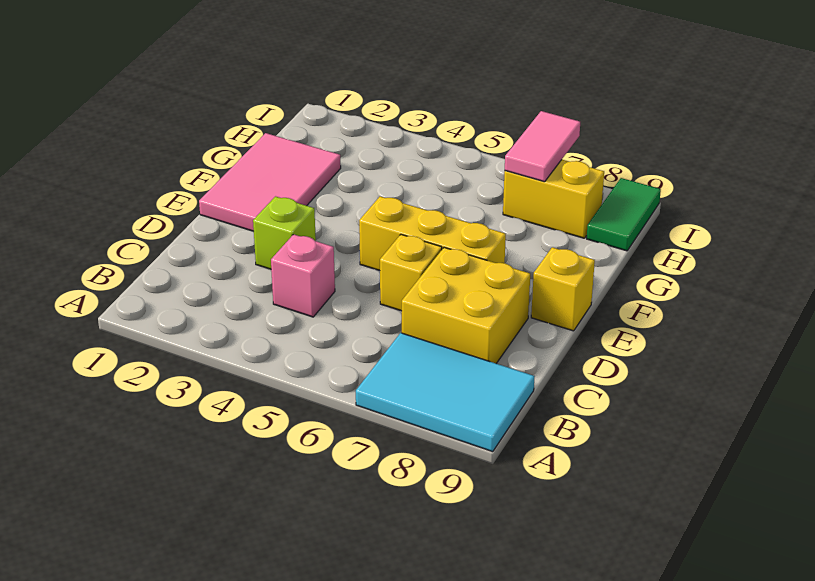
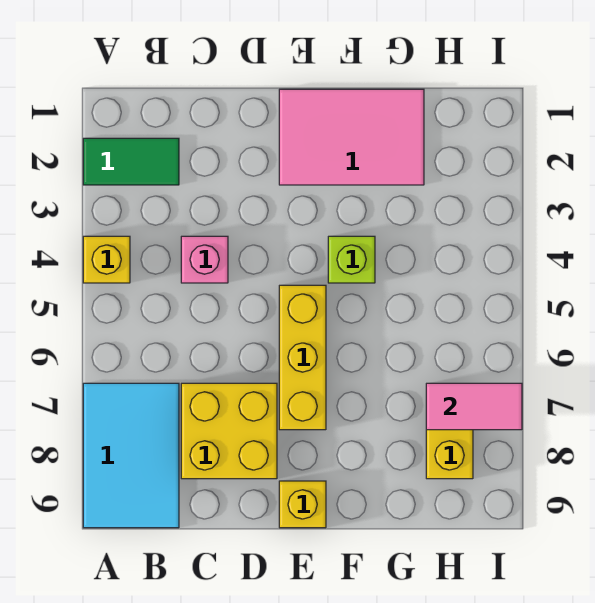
lime 1x1 brick [253,196,316,269] -> lime 1x1 brick moved to [328,236,375,283]
yellow 1x1 brick [380,234,442,311] -> yellow 1x1 brick moved to [83,236,130,283]
green 1x2 tile [587,178,661,251] -> green 1x2 tile moved to [83,138,179,185]

